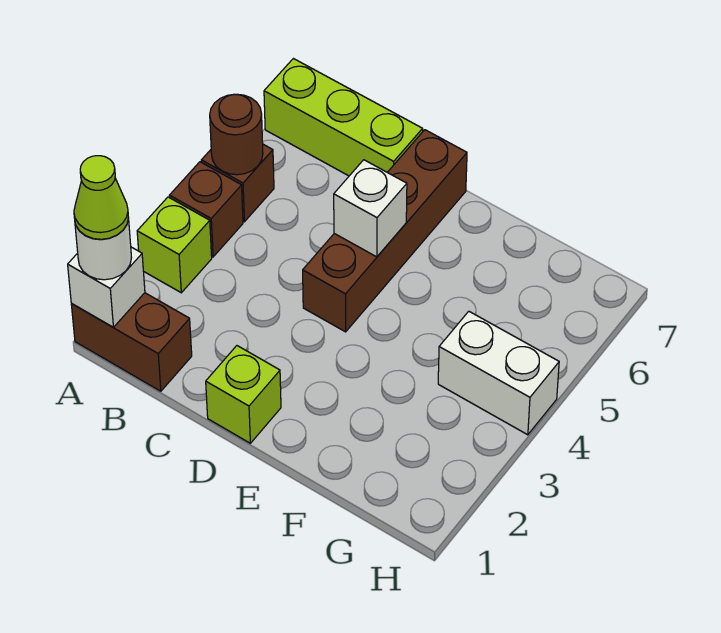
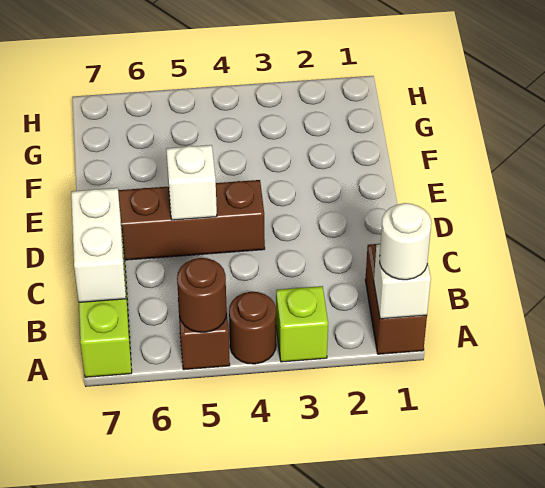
lime 1x1 cone [74,156,129,239] -> none
brown 1x1 brick [169,162,243,257] -> brown 1x1 round brick [229,292,276,364]
lime 1x1 brick [206,346,281,443] -> none
white 1x2 brick [438,311,559,435] -> white 1x2 brick moved to [71,188,126,302]

